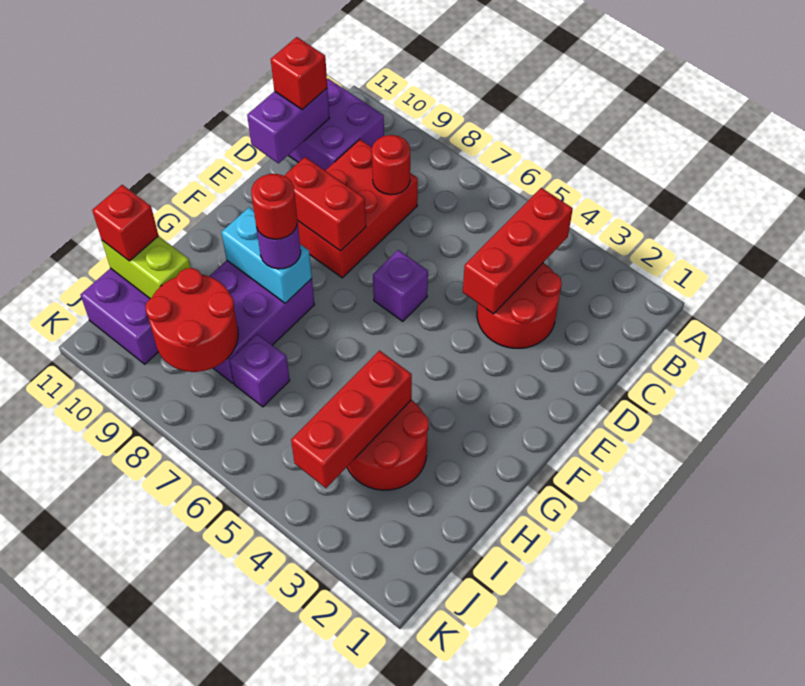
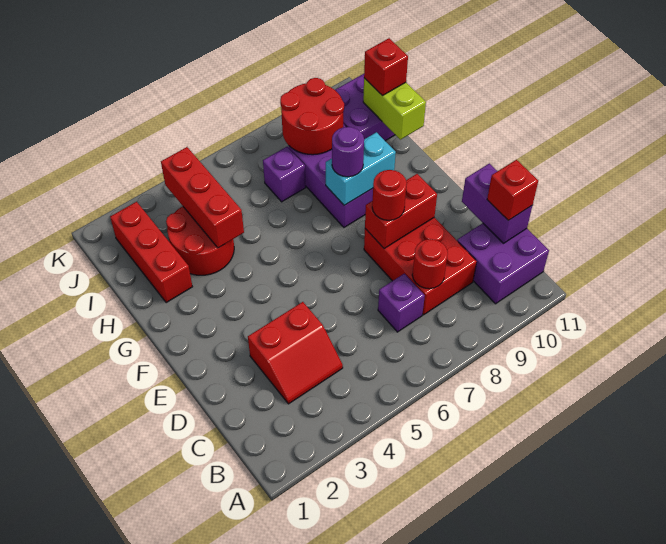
red 1x3 brick [463,188,573,314] -> red 1x3 brick moved to [110,202,192,303]
red 2x2 round brick [477,263,562,348] -> red 2x2 slope [248,302,343,404]
purple 1x1 brick [373,250,428,321] -> purple 1x1 brick moved to [378,274,425,332]
red 1x1 round brick [251,174,297,239] -> red 1x1 round brick moved to [372,170,407,220]
lime 1x2 brick [102,236,191,299] -> lime 1x2 brick turned to [363,78,426,140]

